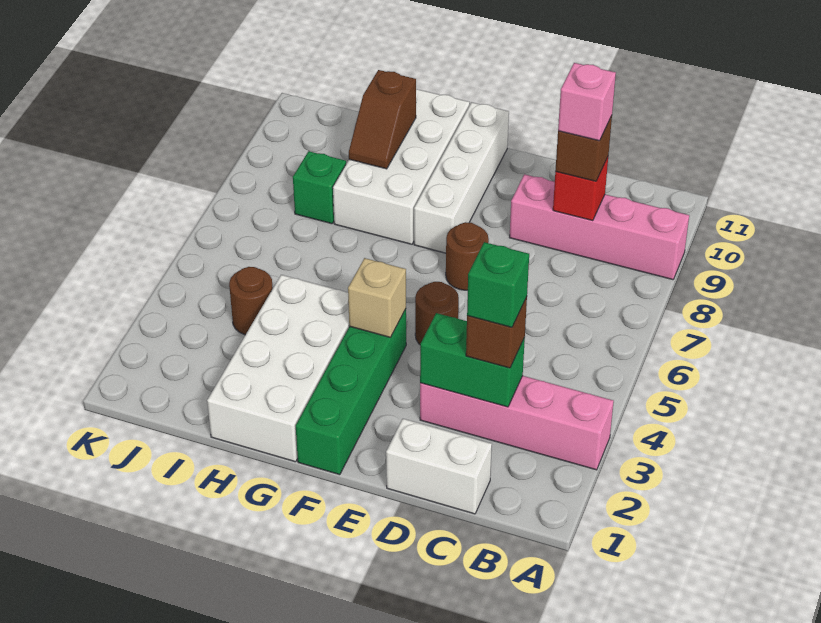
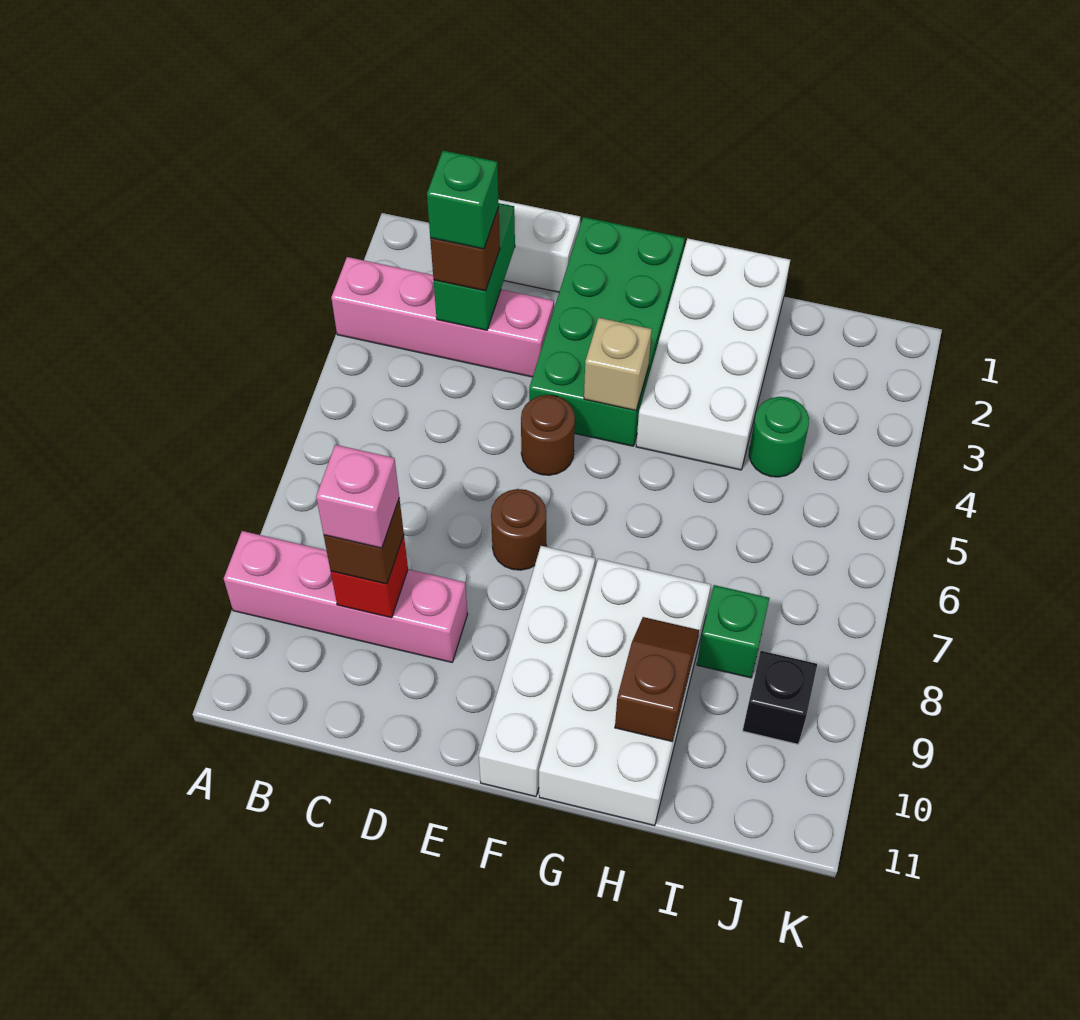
green 1x2 brick [420,313,525,407] -> green 1x2 brick turned to [434,203,515,330]
green 1x4 brick [296,309,406,475] -> green 2x4 brick [529,217,685,446]
brown 1x1 round brick [229,267,273,335] -> green 1x1 round brick [749,397,809,477]
none -> black 1x1 brick [743,651,817,744]

